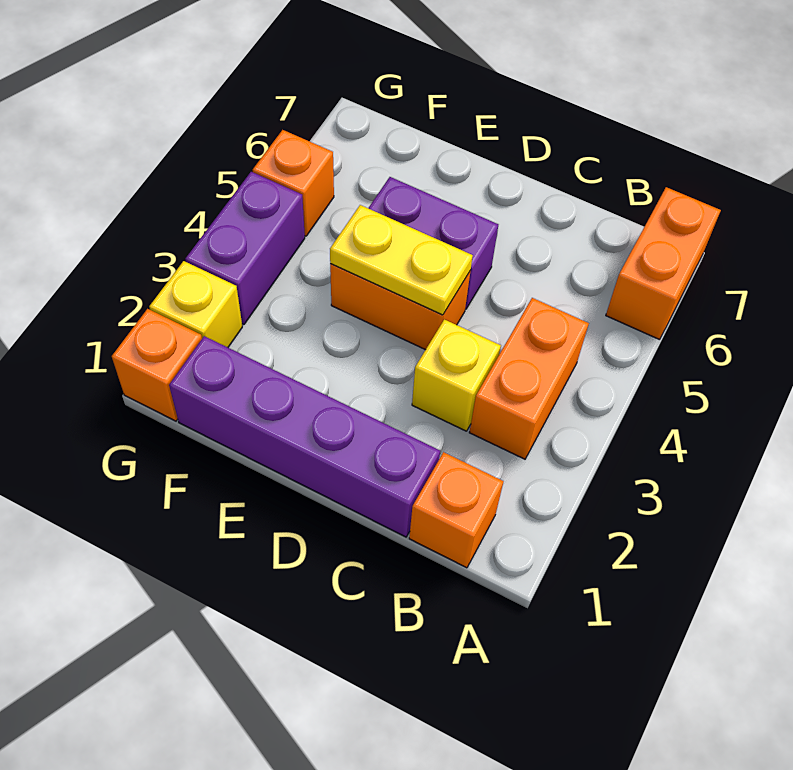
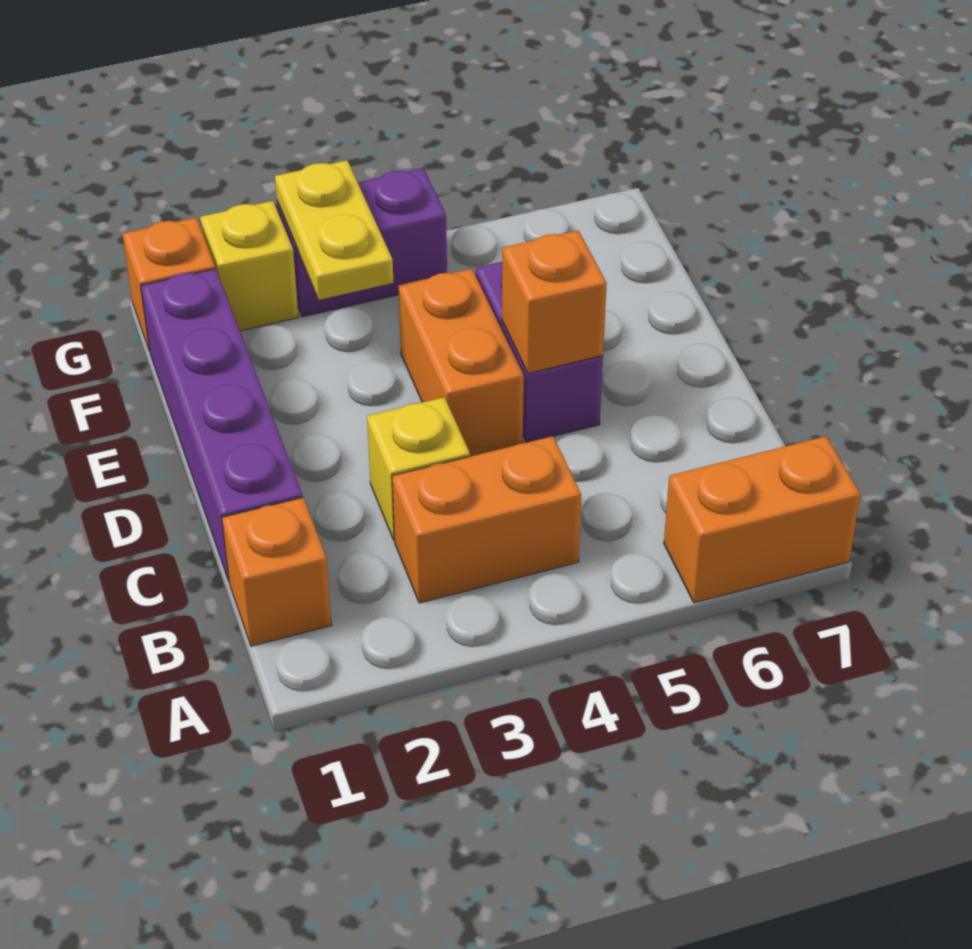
yellow 1x2 plate [330,205,473,315] -> yellow 1x2 plate moved to [275,160,394,300]
orange 1x1 brick [253,130,334,236] -> orange 1x1 brick moved to [502,230,607,373]

